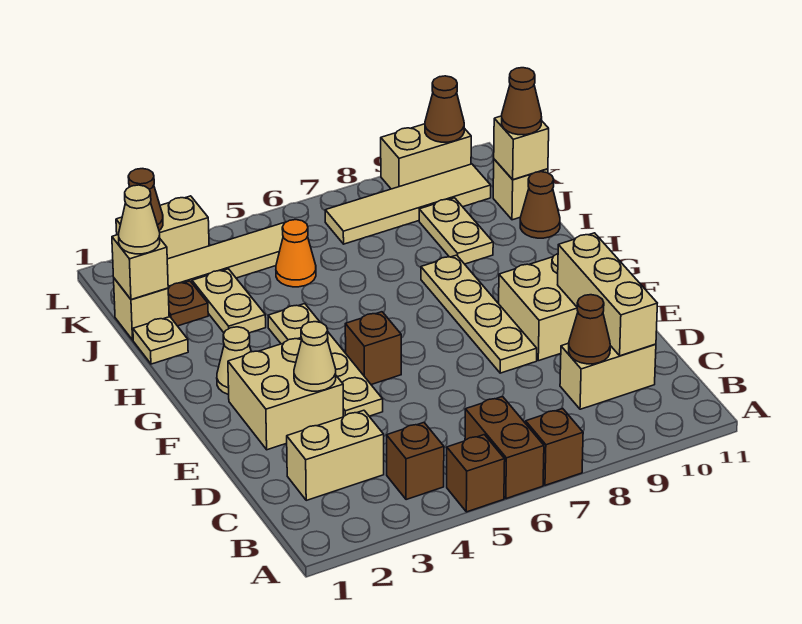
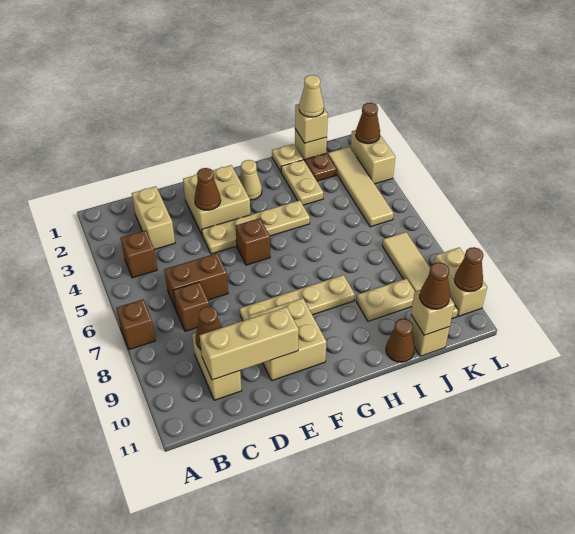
brown 1x1 brick [447,435,505,512] -> brown 1x1 brick moved to [173,282,209,331]
brown 1x2 brick [465,397,544,499] -> brown 1x2 brick moved to [164,253,228,309]
tan 1x1 cone [294,322,336,391] -> brown 1x1 cone [194,168,221,210]
tan 1x2 plate [192,269,266,333] -> tan 1x2 plate turned to [281,160,323,205]
orange 1x1 cone [276,220,316,287] -> none

